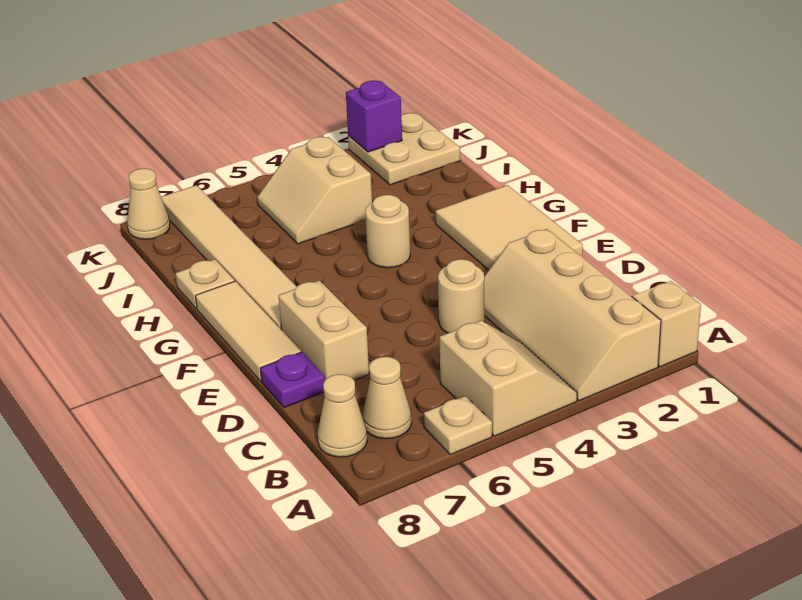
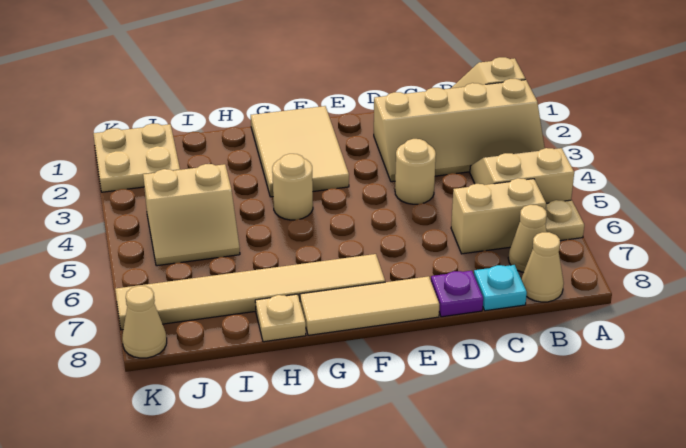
none -> cyan 1x1 plate [474,265,527,311]
tan 1x2 brick [279,281,369,380] -> tan 1x2 brick moved to [451,178,546,254]
tan 2x3 tile [436,185,583,270] -> tan 2x3 tile turned to [251,106,349,197]
purple 1x1 brick [346,81,402,152] -> none

